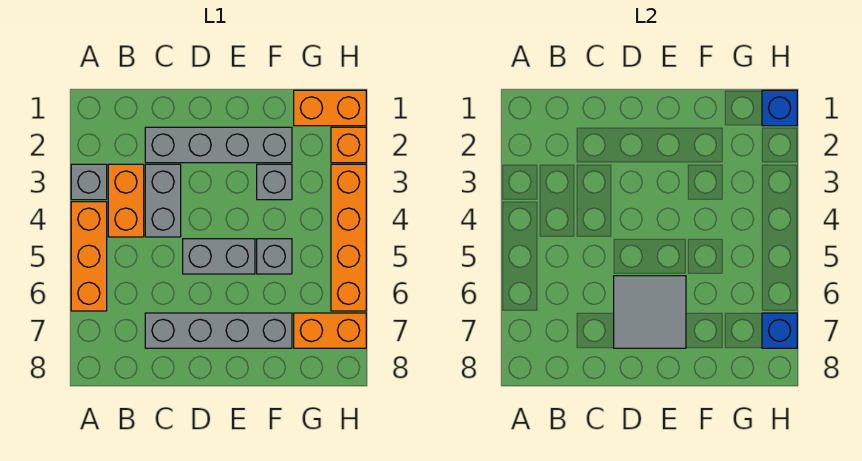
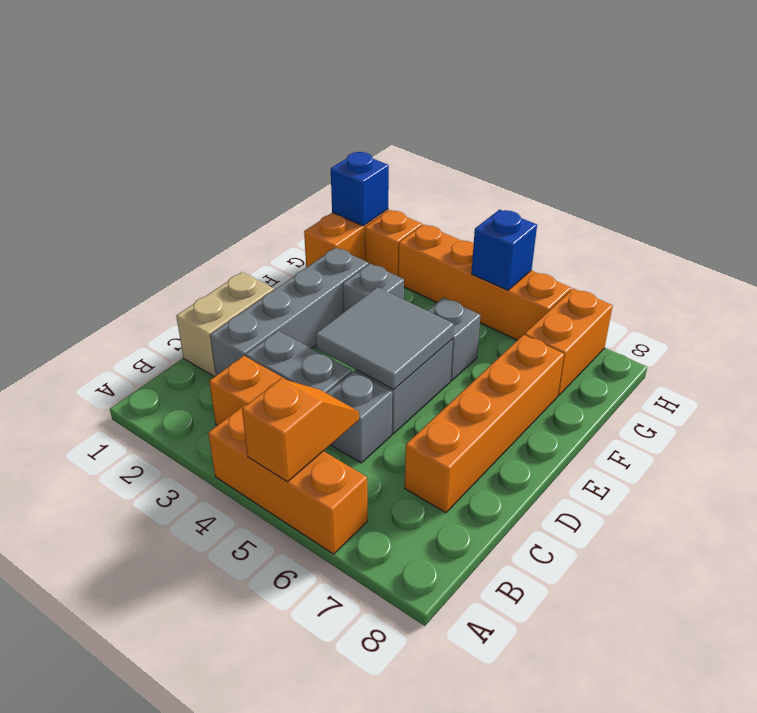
grey 1x1 brick [71,164,107,200] -> grey 1x1 brick moved to [327,371,392,463]
none -> orange 1x2 slope [242,379,359,482]
none -> tan 1x2 brick [176,272,274,377]
grey 1x4 brick [145,313,292,348] -> orange 1x4 brick [405,335,564,513]
grey 2x2 tile [614,276,686,348] -> grey 2x2 tile moved to [316,287,454,389]
blue 1x1 brick [762,313,797,348] -> blue 1x1 brick moved to [471,210,537,290]

